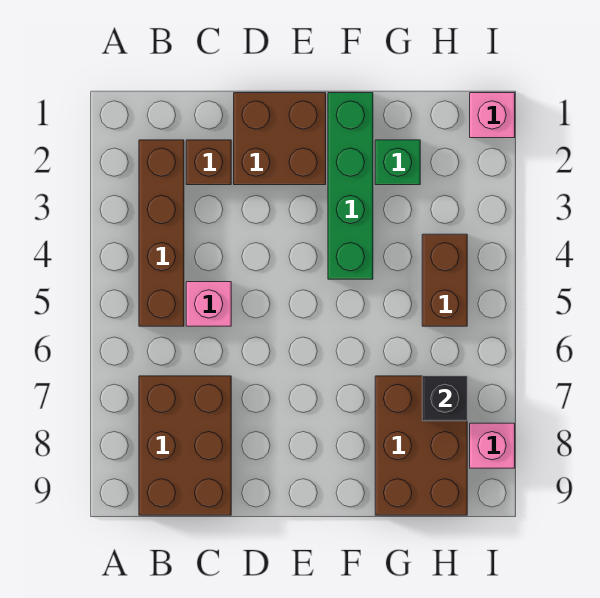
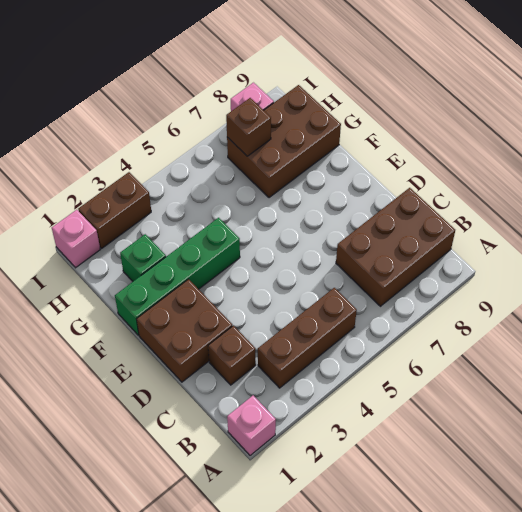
brown 1x4 brick [139,140,184,326] -> brown 1x3 brick [258,288,357,388]
pink 1x1 brick [186,282,231,326] -> pink 1x1 brick moved to [227,396,276,456]
brown 1x2 brick [422,234,467,326] -> brown 1x2 brick moved to [78,172,151,248]
black 1x1 brick [422,376,467,421] -> brown 1x1 brick [226,98,271,156]

